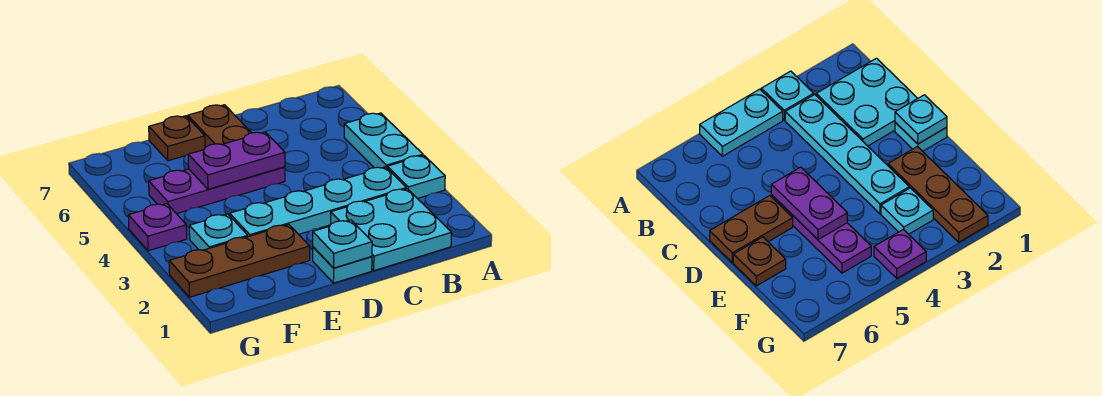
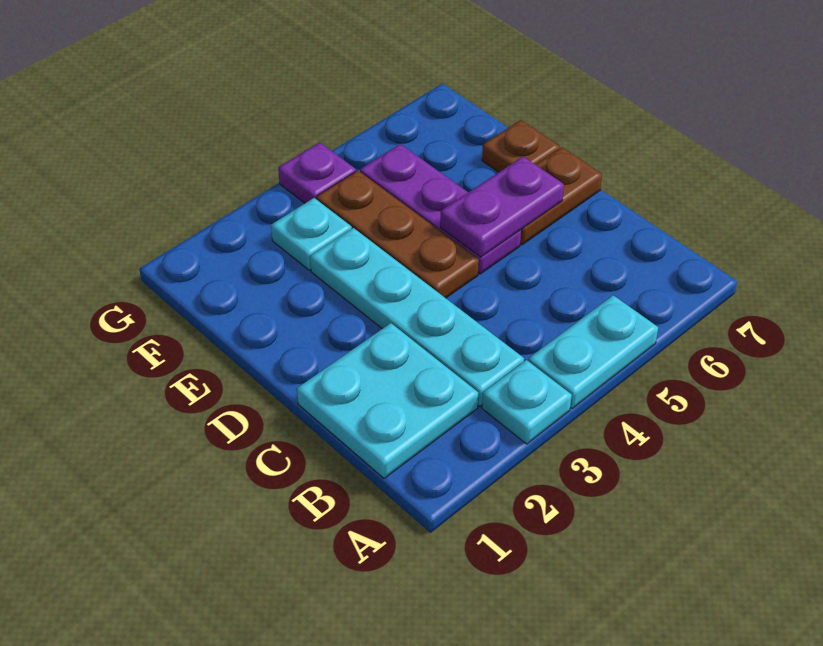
cyan 1x1 plate [313,247,372,283] -> none
cyan 1x1 plate [313,220,372,268] -> none
purple 1x2 plate [188,132,285,189] -> purple 1x2 plate turned to [440,156,564,257]
brown 1x3 plate [169,224,310,297] -> brown 1x3 plate moved to [316,171,479,298]

